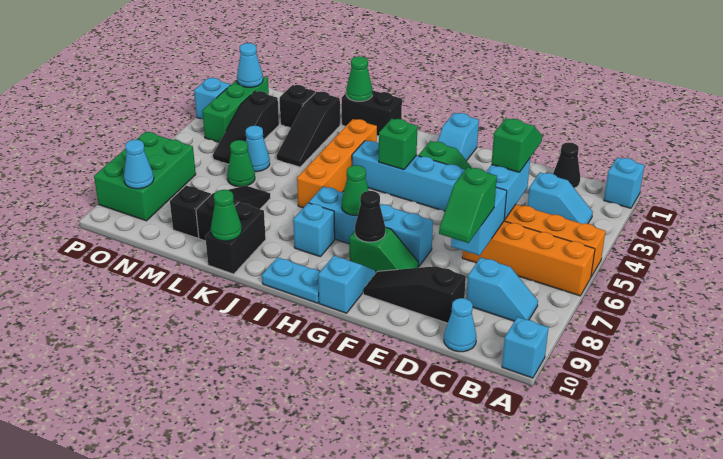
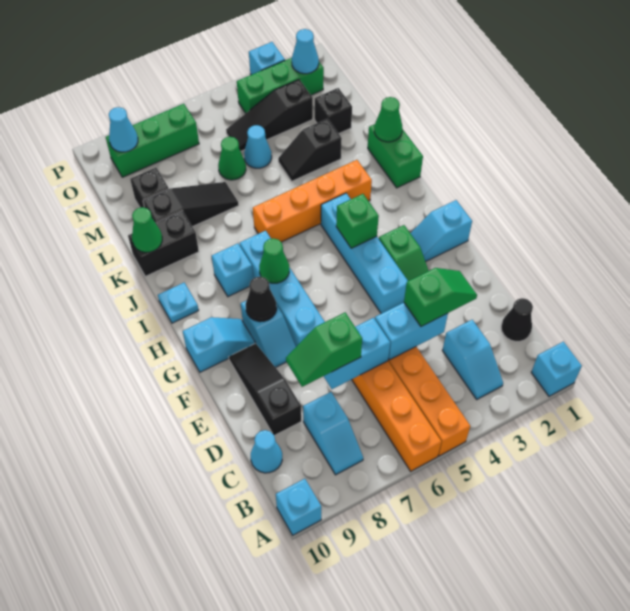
green 1x2 slope [349,227,419,272] -> cyan 1x2 slope [241,300,296,368]
cyan 1x2 plate [262,257,320,303] -> cyan 1x1 plate [158,283,199,323]
black 1x2 brick [342,90,402,136] -> green 1x2 brick [368,124,423,188]
black 1x3 slope [277,92,340,167] -> black 1x2 slope [278,119,342,181]
green 2x3 brick [94,132,196,221] -> green 1x3 brick [106,104,199,177]

